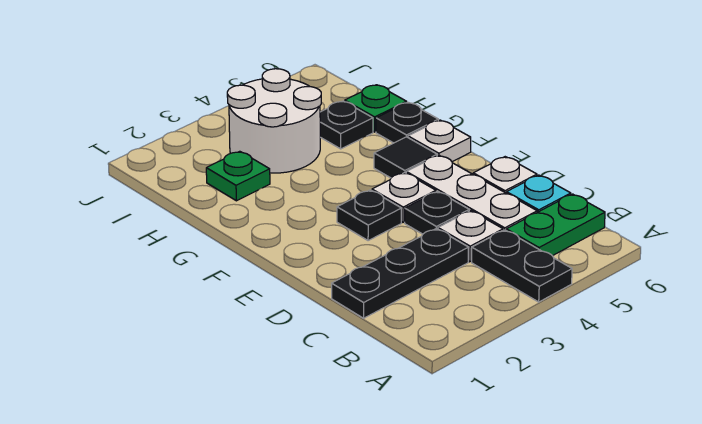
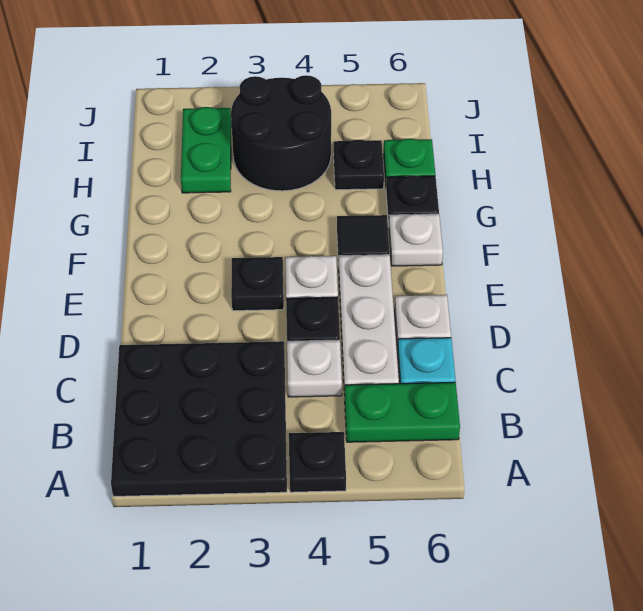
black 1x2 plate [472,230,572,302] -> black 1x1 plate [289,432,346,492]
black 1x3 plate [332,228,469,318] -> black 3x3 plate [111,341,287,496]
green 1x1 plate [206,151,270,201] -> green 1x2 plate [181,107,231,193]
white 2x2 round brick [227,69,321,173] -> black 2x2 round brick [231,75,331,191]

